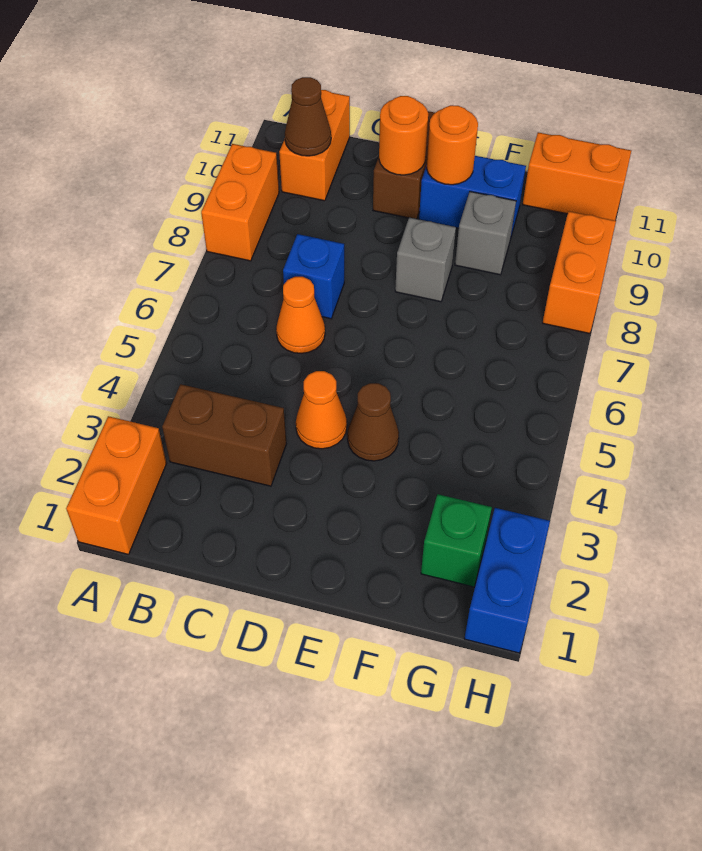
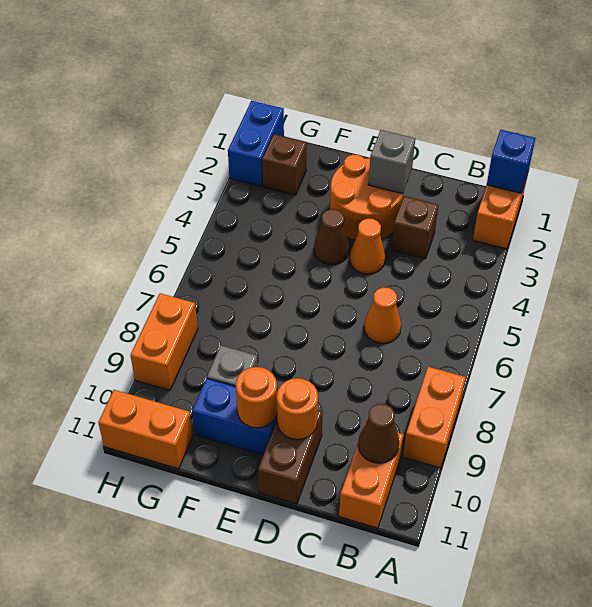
brown 1x2 brick [162,384,286,486] -> brown 1x1 brick [392,196,438,259]
blue 1x1 brick [283,234,344,319] -> blue 1x1 brick moved to [487,130,535,193]
none -> orange 2x2 round brick [330,155,403,240]
grey 1x1 brick [395,218,456,302] -> grey 1x1 brick moved to [368,130,415,194]
green 1x1 brick [421,494,492,587] -> brown 1x1 brick [262,134,307,195]

